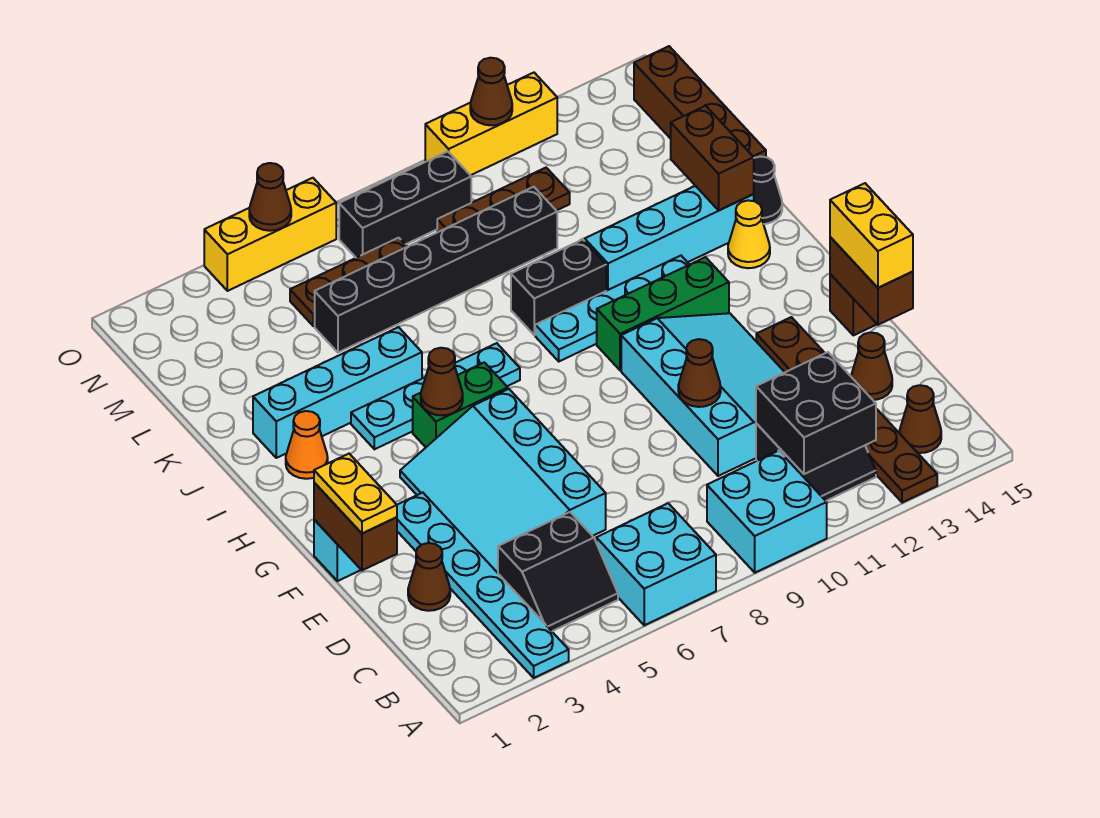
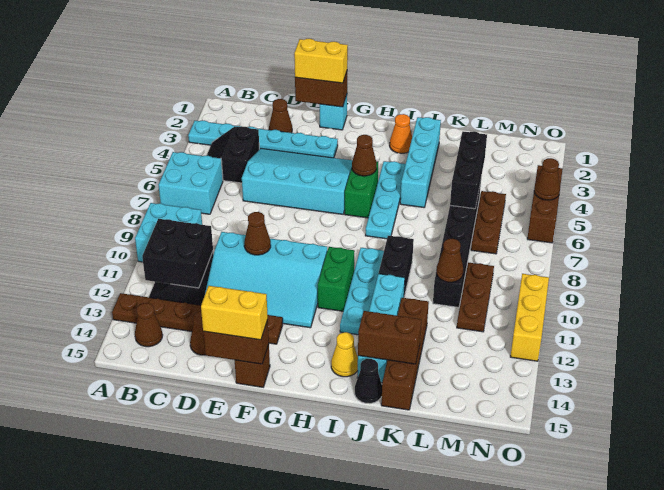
yellow 1x2 plate [314,454,397,533] -> yellow 1x2 brick [294,39,348,83]
green 1x3 brick [597,257,729,370] -> green 1x2 brick [318,247,355,311]
brown 1x4 brick [634,46,766,158] -> brown 1x4 brick turned to [381,298,429,410]
black 1x3 brick [339,152,471,258] -> black 1x3 brick moved to [450,131,487,209]
yellow 1x3 brick [204,178,336,291] -> brown 1x3 brick [527,165,563,243]
brown 1x1 cone [470,58,512,125] -> brown 1x1 cone moved to [436,239,463,282]

